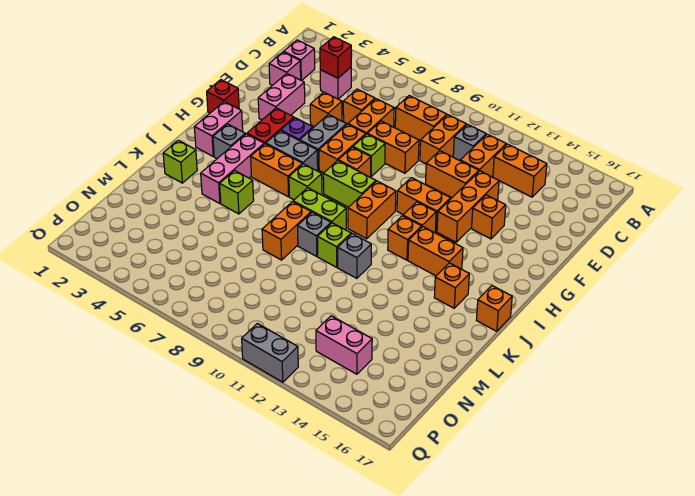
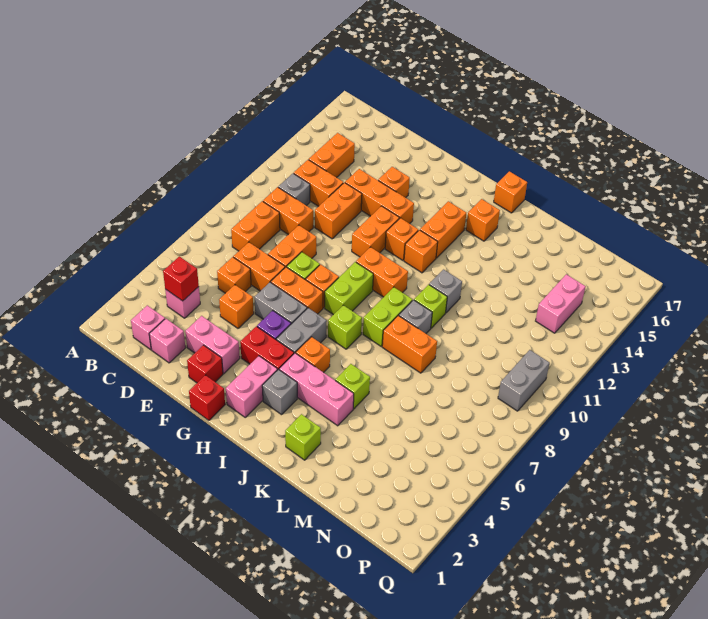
none -> red 1x1 brick [187,345,223,383]
pink 1x2 brick [194,102,243,156] -> pink 1x2 brick turned to [226,356,277,417]
orange 1x2 brick [251,144,302,197] -> orange 1x1 brick [296,337,330,373]
grey 1x2 brick [242,323,298,382] -> grey 1x2 brick moved to [498,350,549,411]

